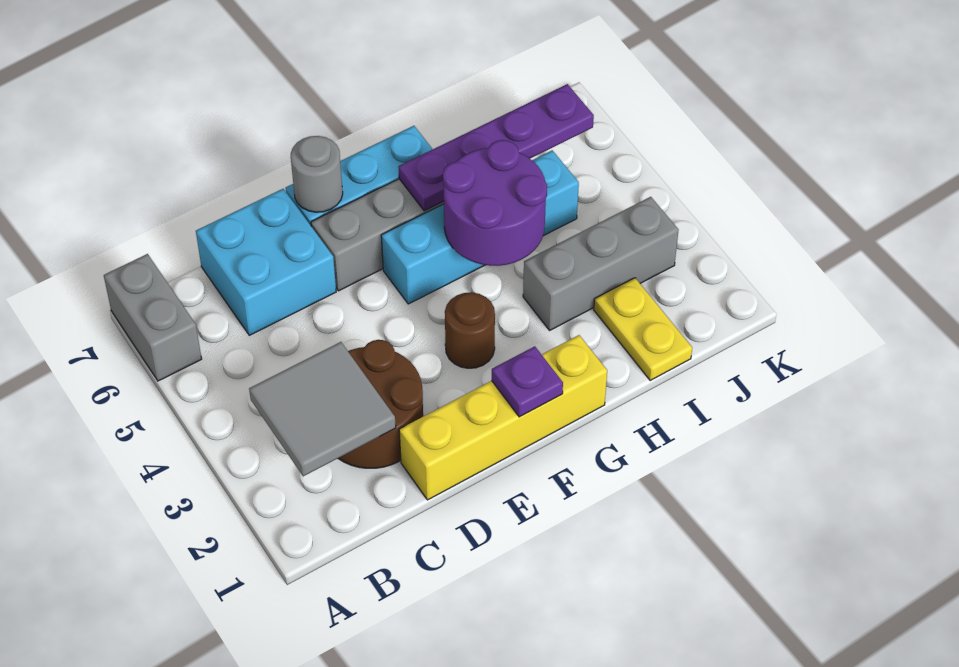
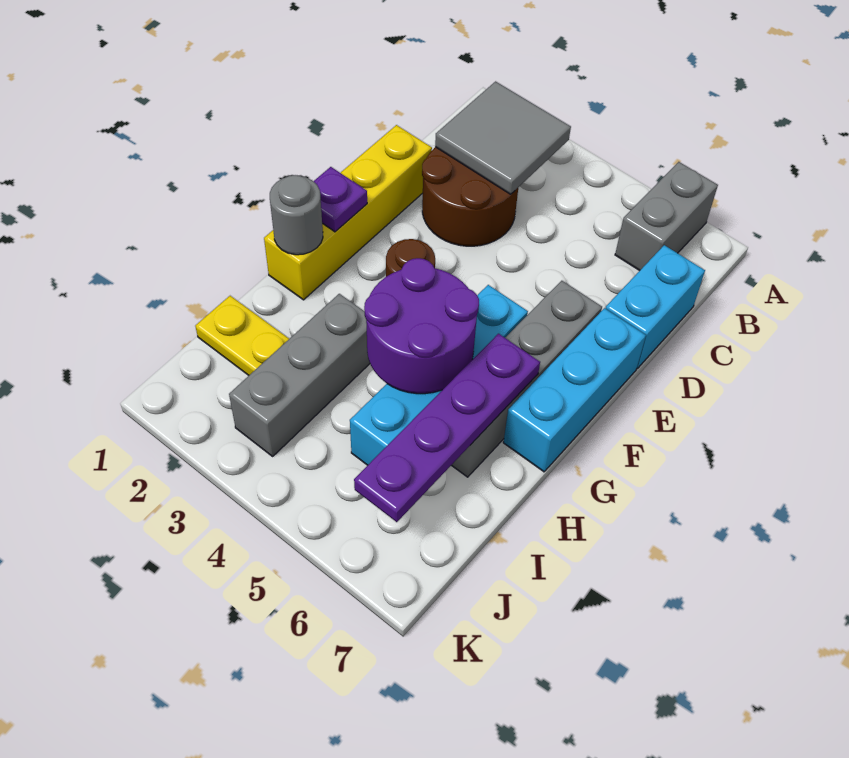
grey 1x2 brick [104,254,202,381] -> grey 1x2 brick turned to [615,162,718,271]
cyan 2x2 brick [196,189,336,335] -> cyan 1x2 brick [605,245,705,368]
grey 1x1 round brick [291,136,343,212] -> grey 1x1 round brick moved to [270,175,323,255]

